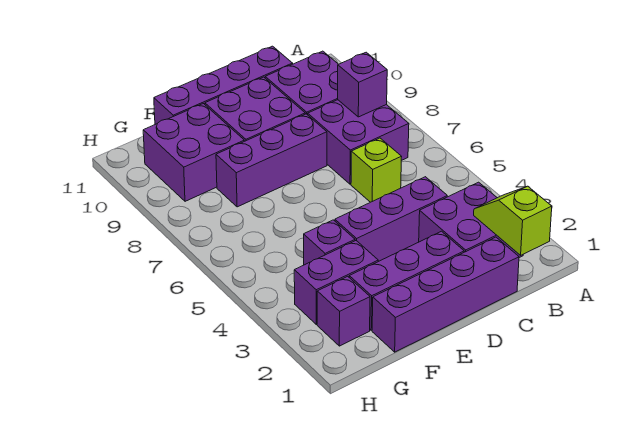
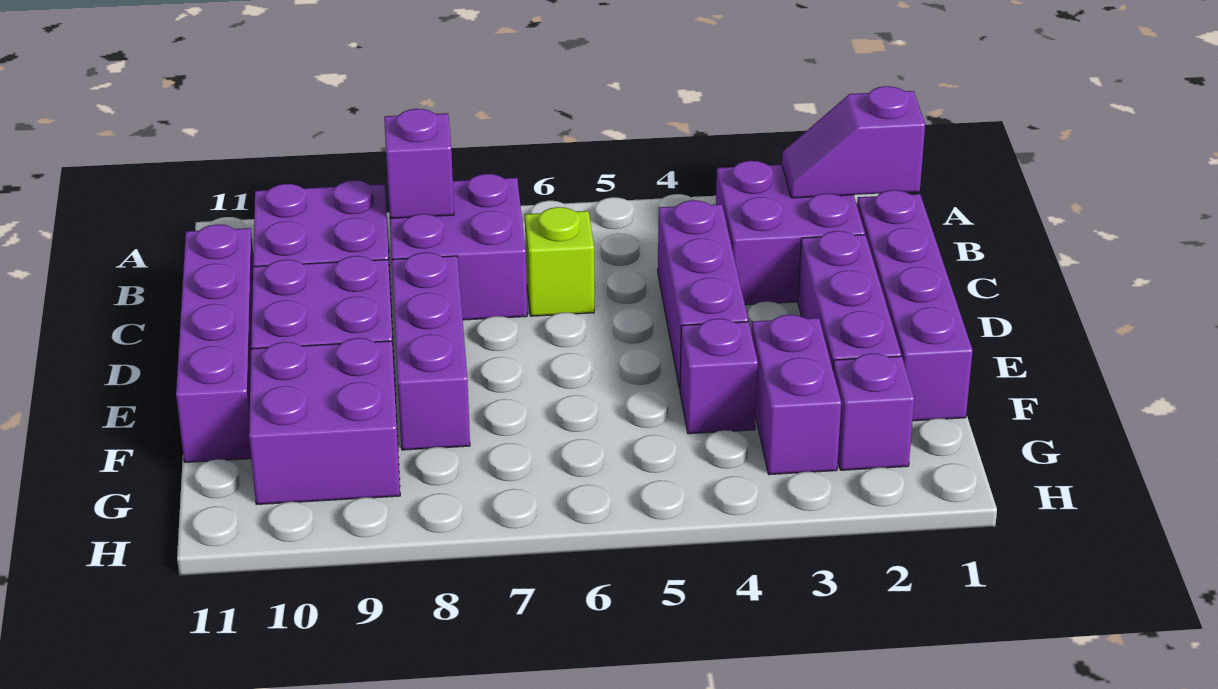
lime 1x2 slope [474,186,552,255] -> purple 1x2 slope [782,86,925,198]

